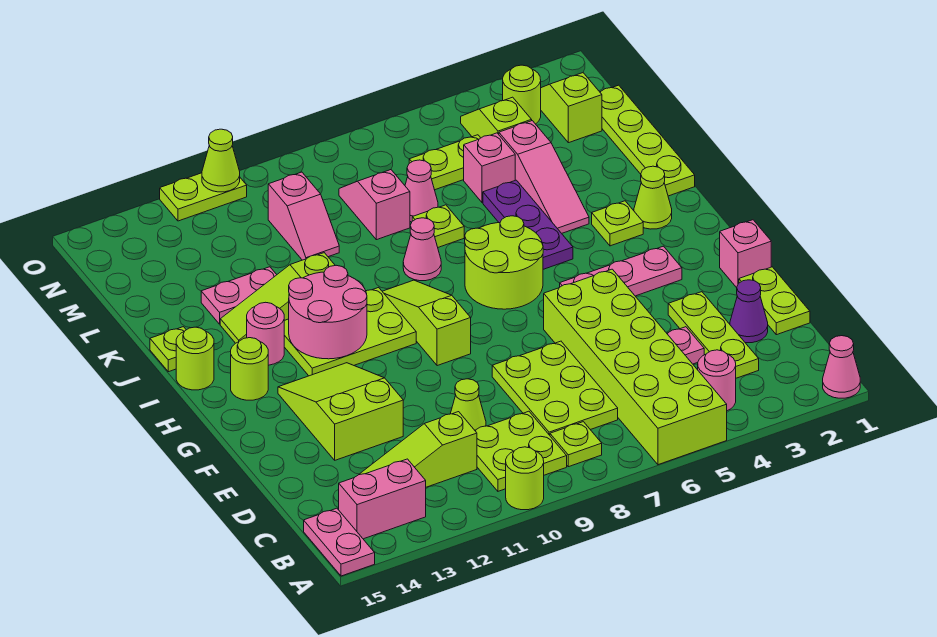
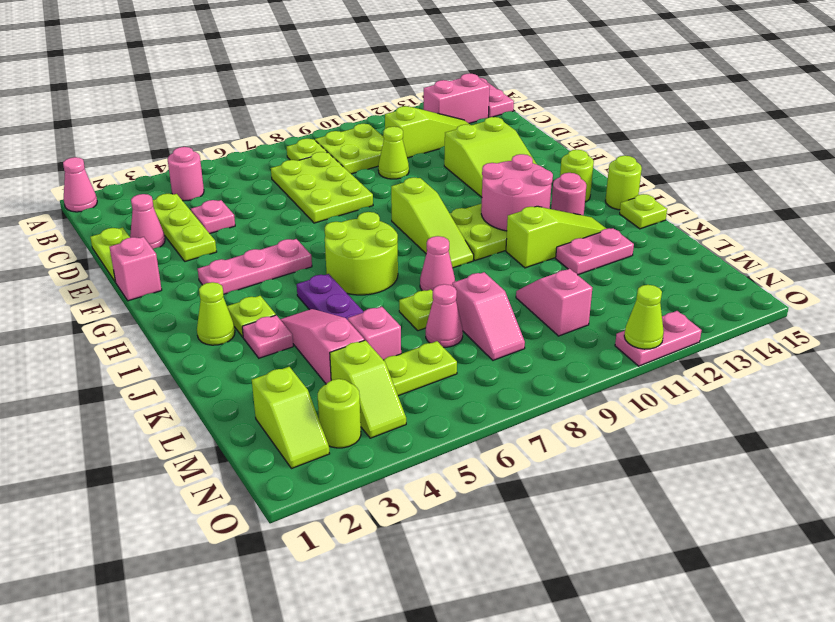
lime 2x6 brick [544,269,727,465] -> none
lime 1x1 round brick [506,447,544,510] -> none
purple 1x1 cone [730,280,768,343] -> pink 1x1 cone [130,194,165,249]
lime 1x4 plate [600,85,695,196] -> none
none -> pink 1x1 plate [242,315,293,358]
lime 1x2 plate [160,173,247,221] -> pink 1x2 plate [615,311,702,366]

